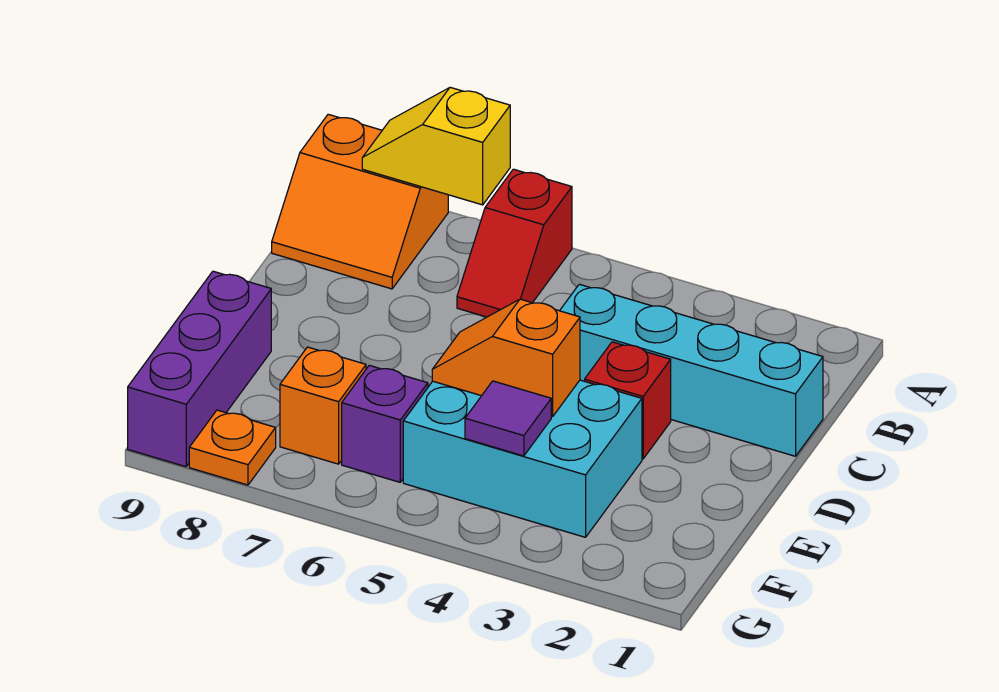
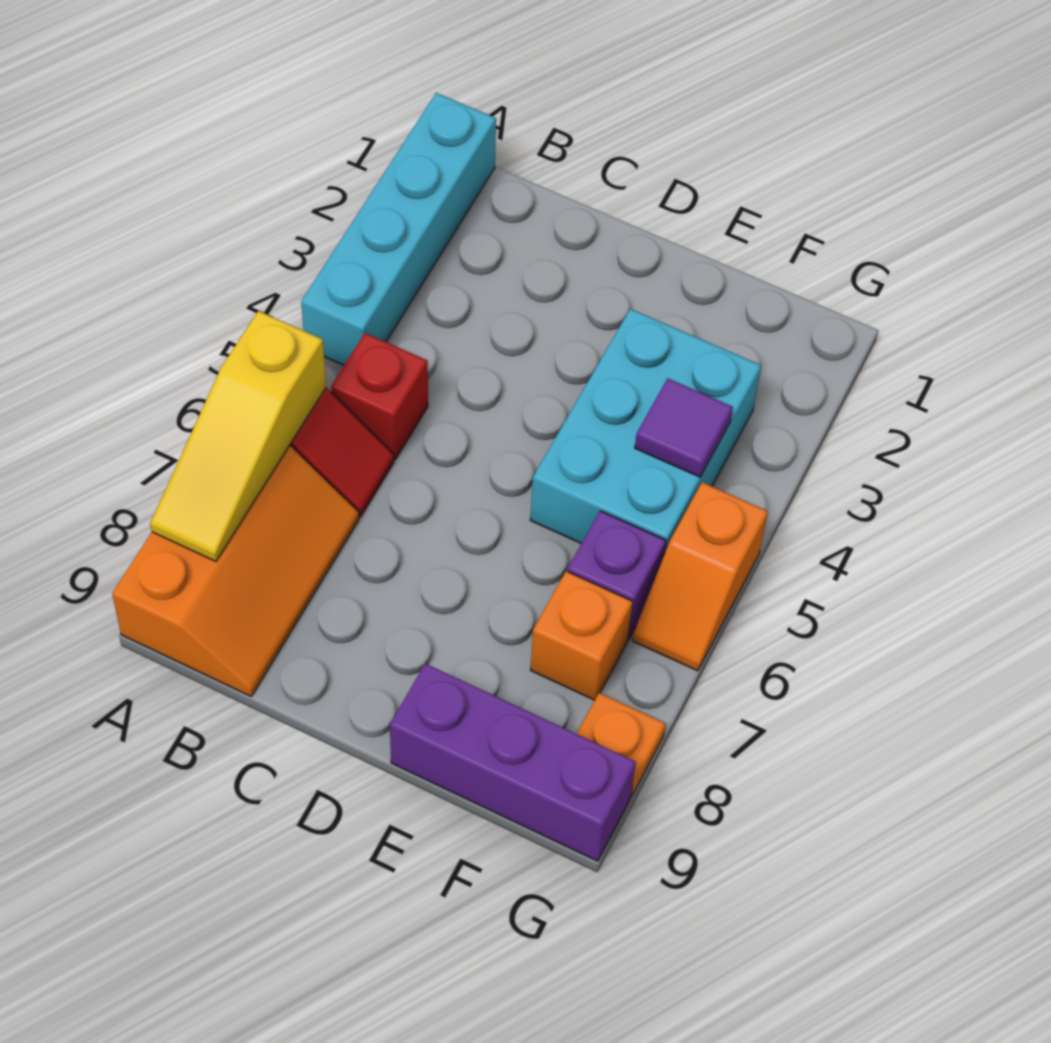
yellow 1x2 slope [362,87,510,205] -> yellow 1x3 slope [150,311,326,561]
orange 2x2 slope [272,114,448,289] -> orange 2x3 slope [112,446,359,696]
cyan 1x4 brick [560,284,823,456] -> cyan 1x4 brick moved to [301,93,496,365]
red 1x1 brick [585,342,671,459] -> red 1x1 brick moved to [331,333,428,459]
orange 1x2 slope [432,299,580,417] -> orange 1x2 slope moved to [632,482,768,671]

